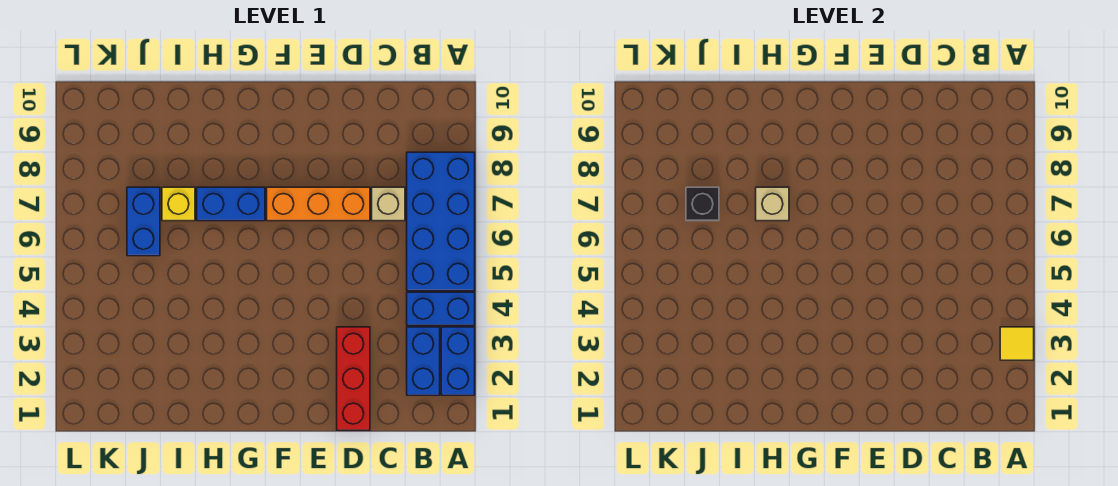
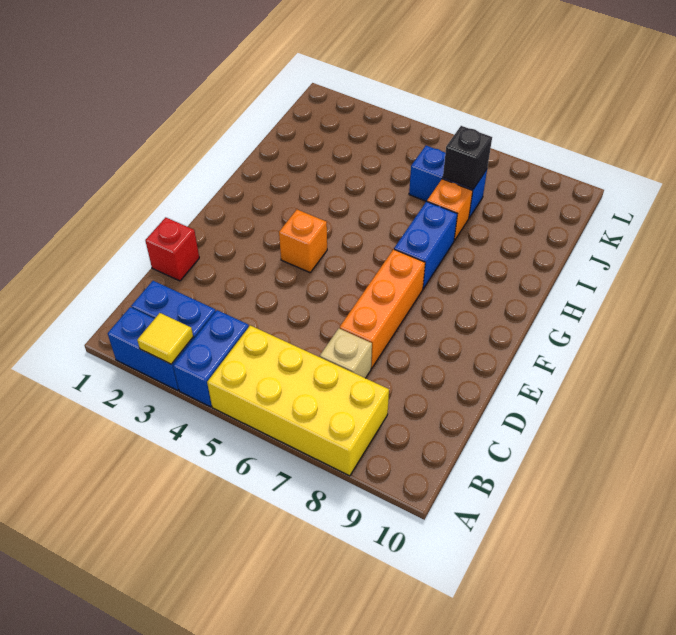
blue 2x4 brick [407,152,475,291] -> yellow 2x4 brick [207,325,389,476]
red 1x3 brick [337,327,370,430] -> red 1x1 brick [145,217,199,281]
none -> orange 1x1 brick [279,210,327,272]
tan 1x1 brick [756,187,789,221] -> none
yellow 1x1 brick [162,187,195,221] -> orange 1x1 brick [427,179,473,241]

